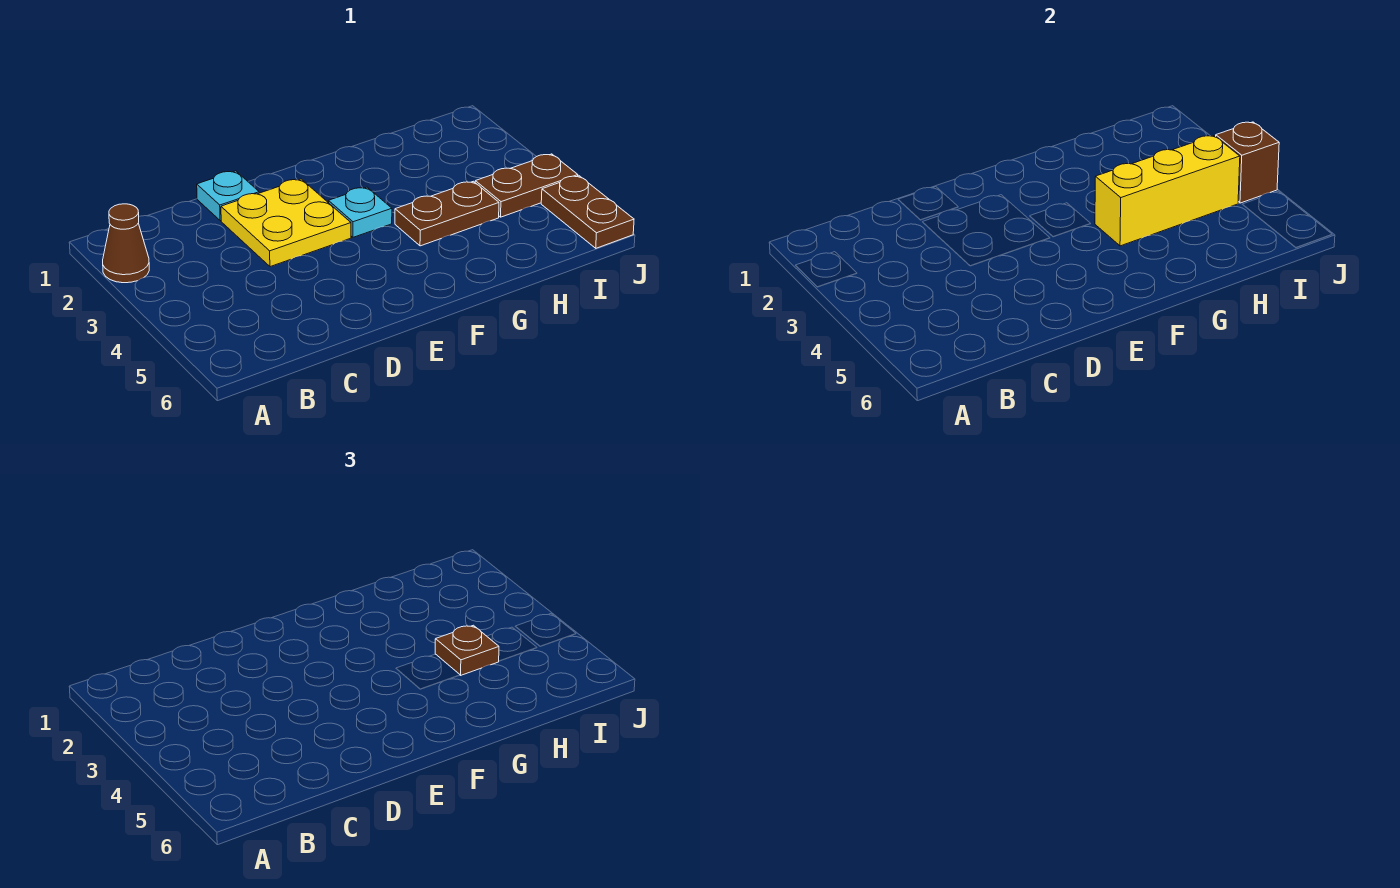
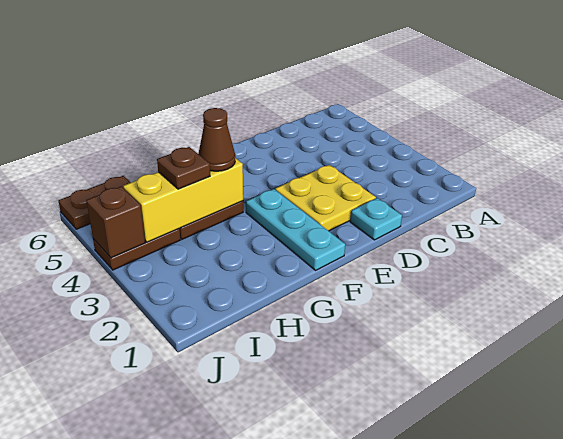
brown 1x1 cone [103,204,149,283] -> brown 1x1 cone moved to [199,108,235,171]
cyan 1x1 plate [329,187,392,237] -> cyan 1x3 plate [246,189,345,270]
brown 1x2 plate [541,176,634,248] -> brown 1x2 plate turned to [58,176,131,229]

